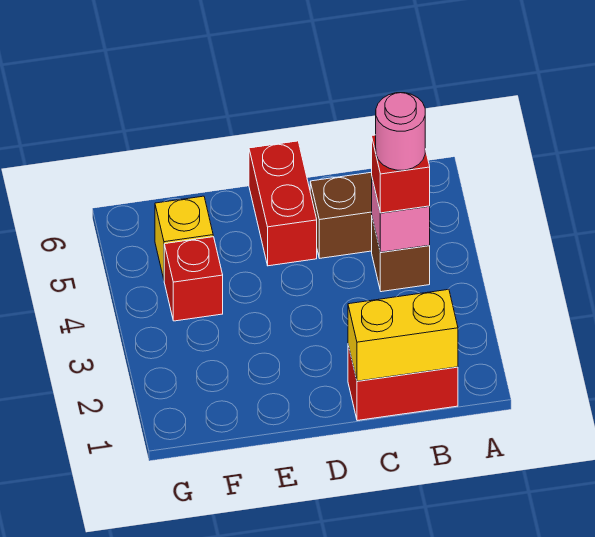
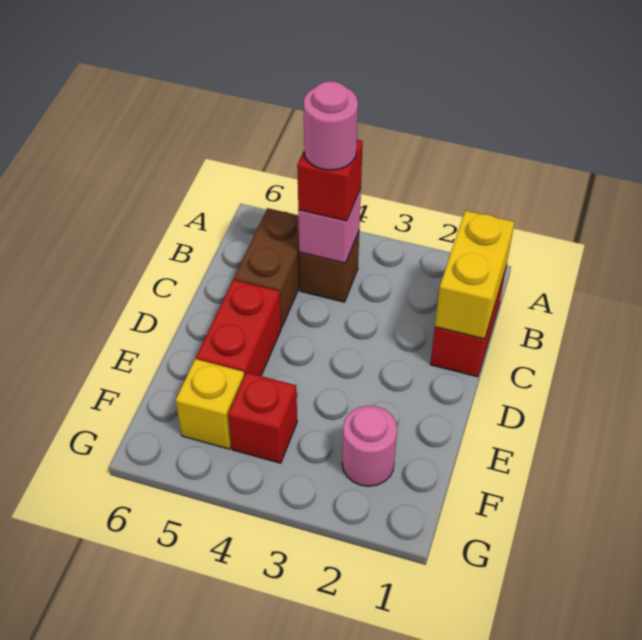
red 1x2 brick [249,141,317,266] -> red 1x2 brick turned to [196,280,281,376]
none -> pink 1x1 round brick [342,406,397,486]

